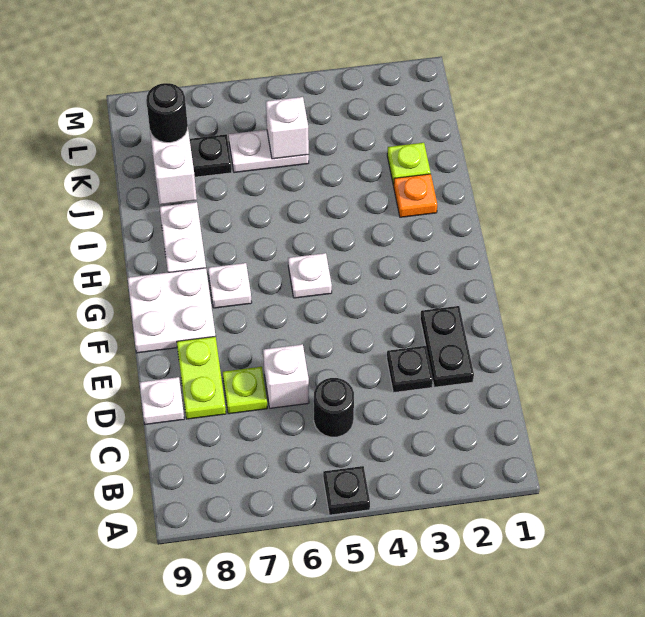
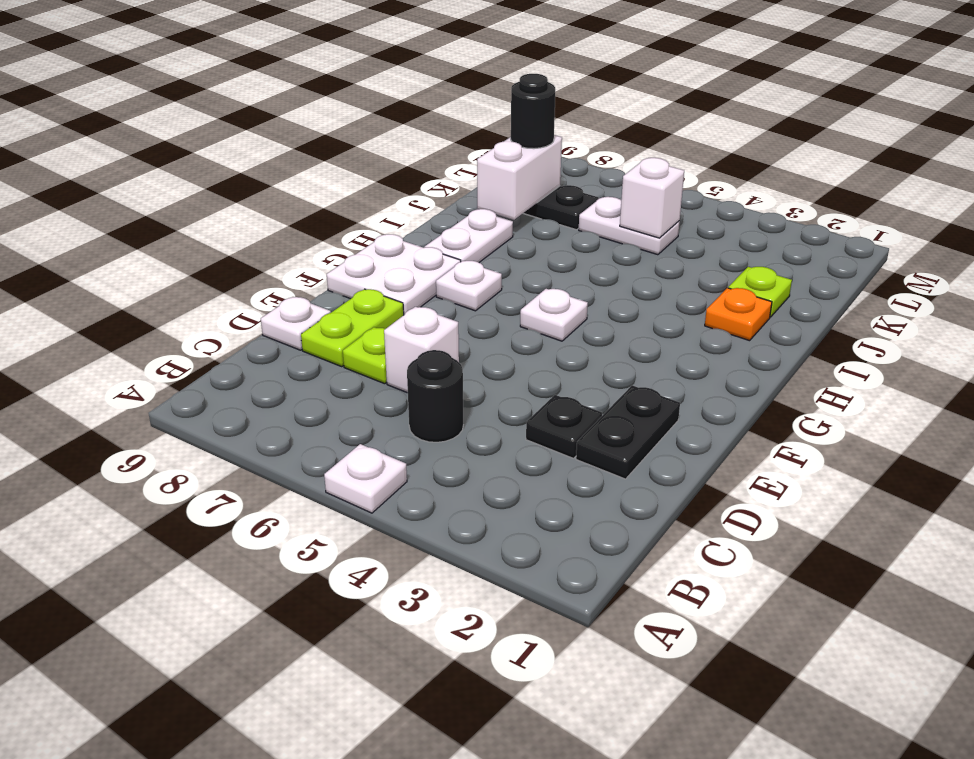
black 1x1 plate [323,466,370,515] -> white 1x1 plate [324,444,407,513]

